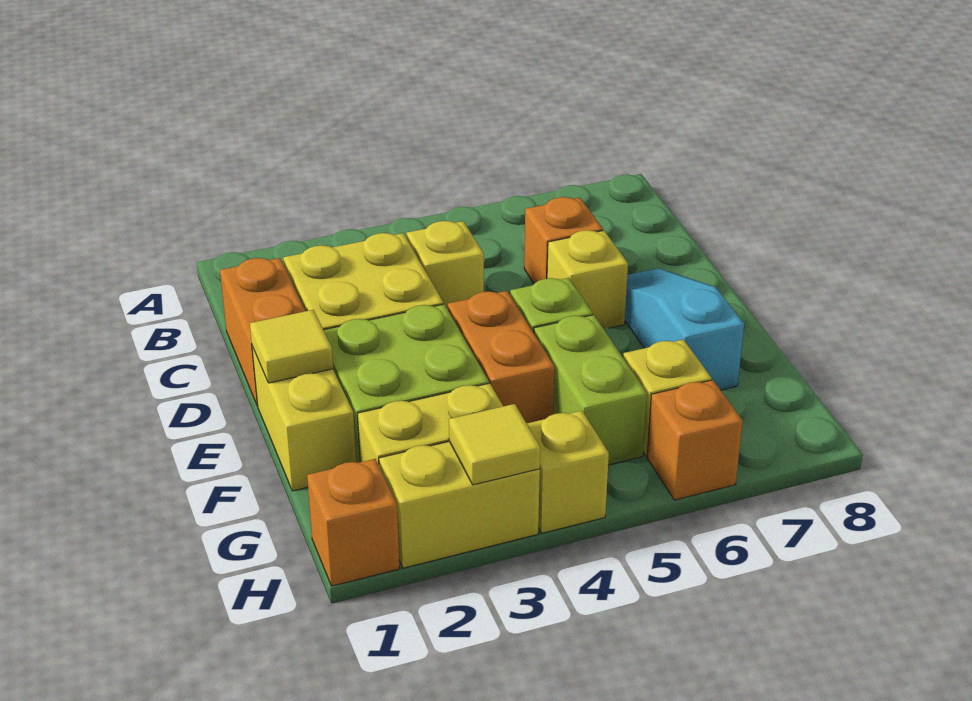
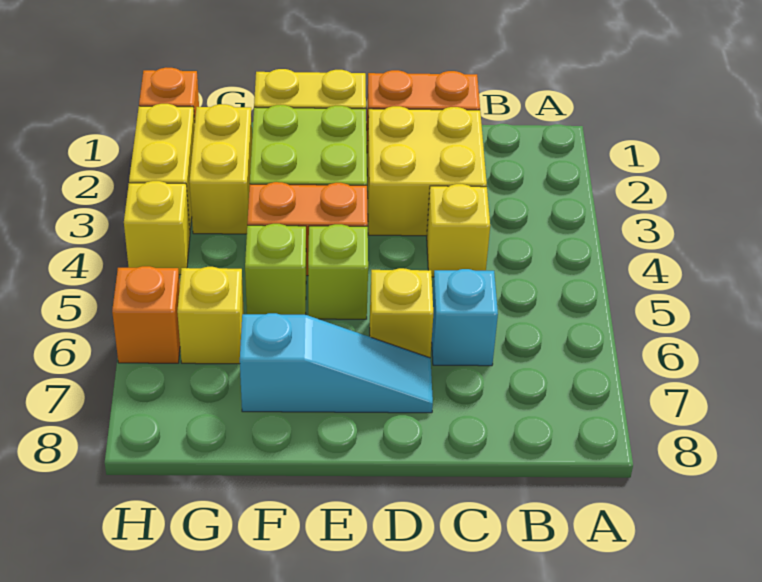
orange 1x1 brick [524,197,603,284] -> cyan 1x1 brick [432,269,498,366]
yellow 1x1 tile [250,310,333,383] -> none
lime 1x2 brick [534,315,647,465] -> lime 1x1 brick [245,224,306,315]
yellow 1x1 tile [449,404,540,485] -> none

